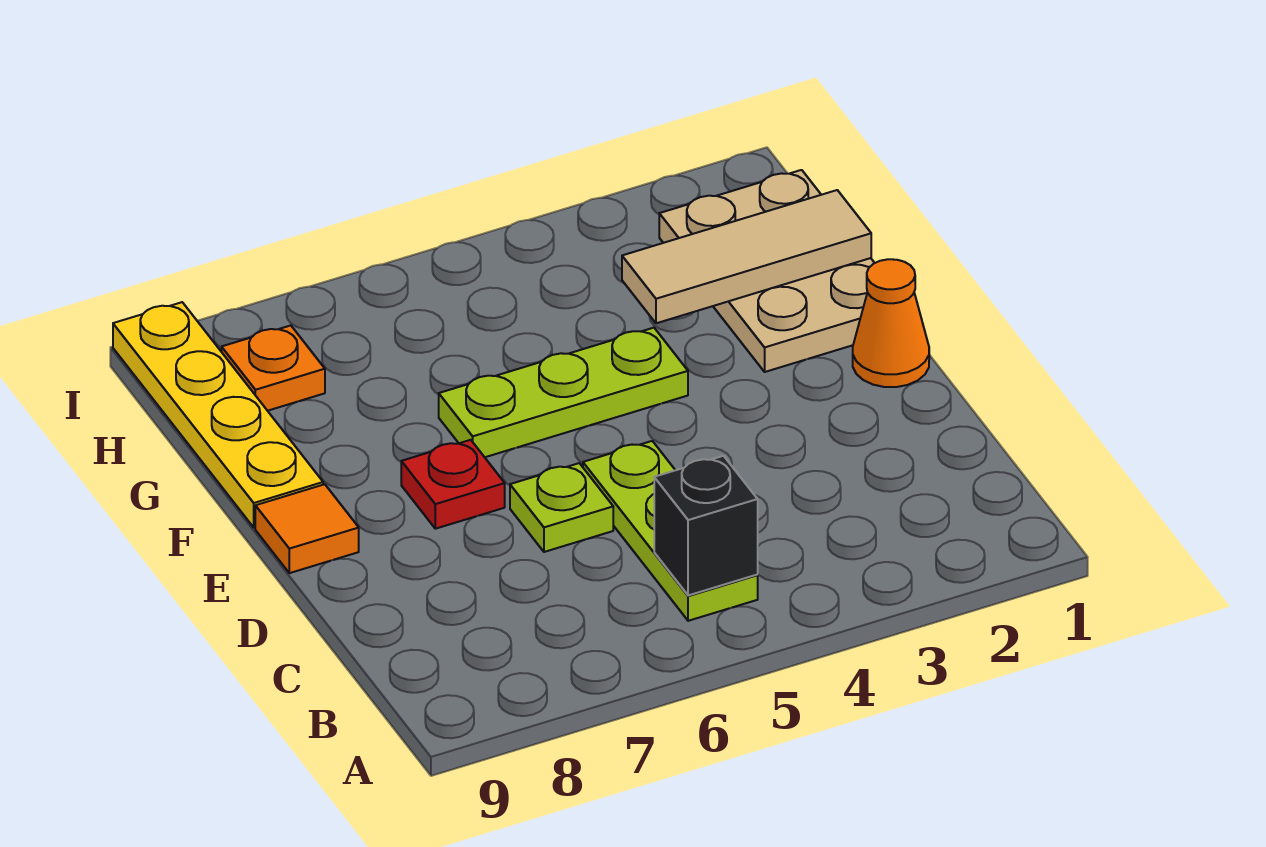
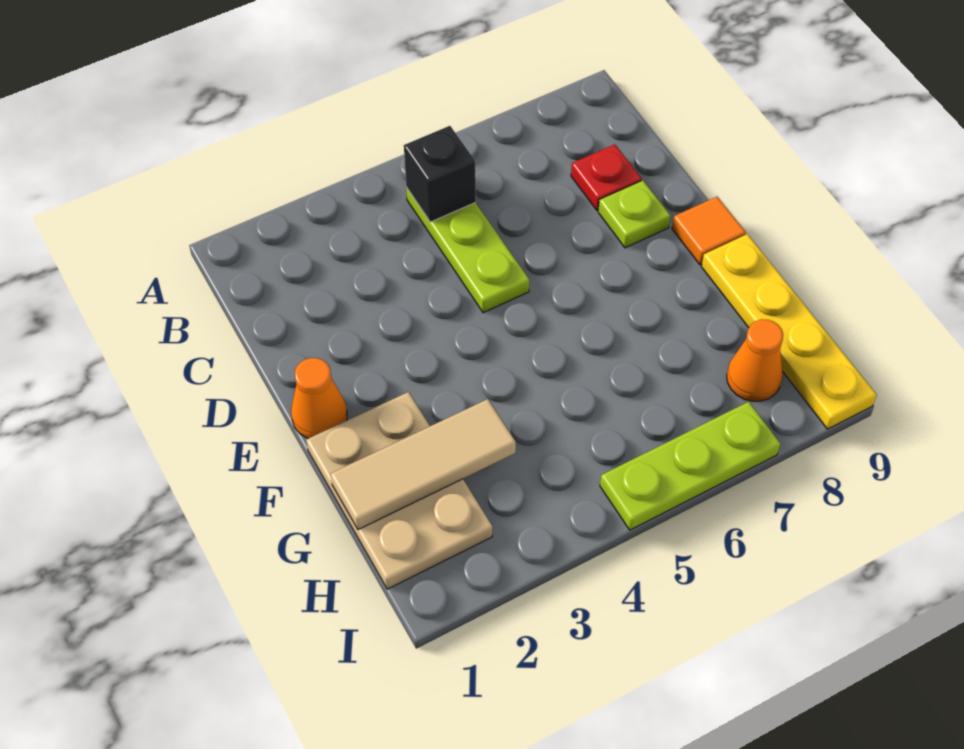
lime 1x1 plate [510,463,613,552] -> lime 1x1 plate moved to [598,180,670,248]
red 1x1 plate [401,440,505,529] -> red 1x1 plate moved to [571,144,641,210]
lime 1x3 plate [439,328,688,457] -> lime 1x3 plate moved to [600,402,780,530]
orange 1x1 plate [222,326,325,411] -> orange 1x1 cone [727,319,783,401]

